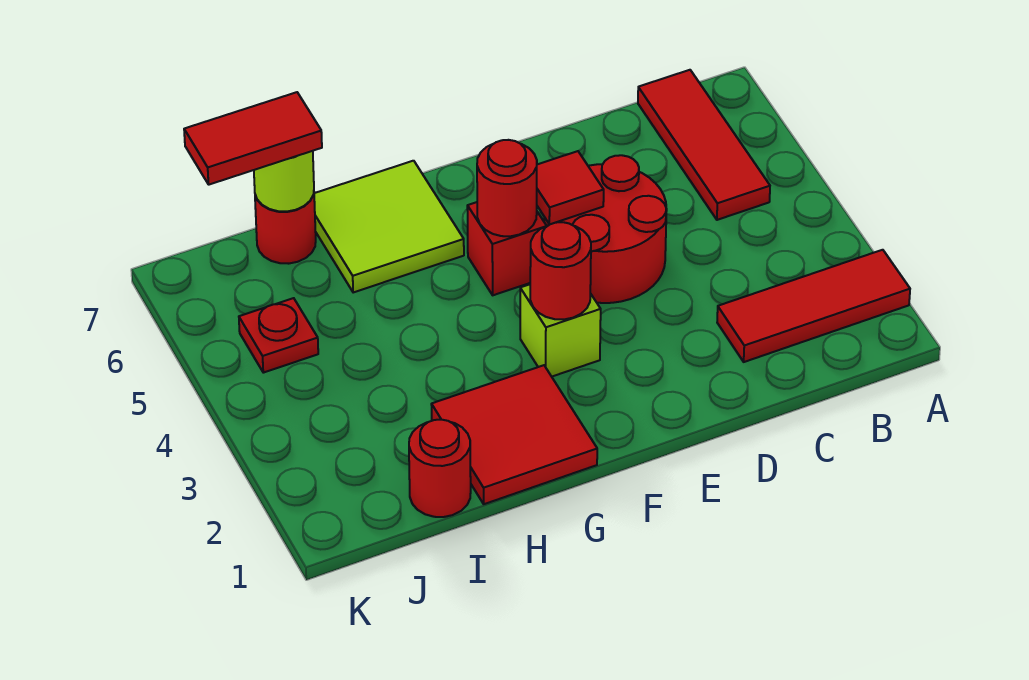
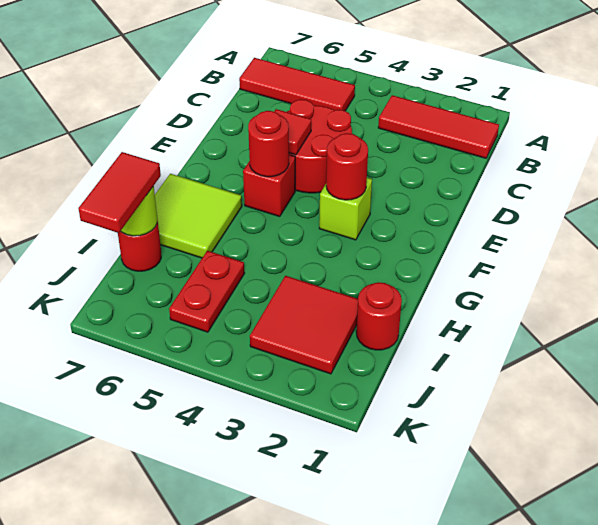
red 1x3 tile [717,250,910,362] -> red 1x3 tile turned to [378,95,499,158]
red 2x2 tile [431,365,597,504] -> red 2x2 tile moved to [250,276,358,374]
red 1x1 plate [239,298,318,373] -> red 1x2 plate [169,251,245,332]

